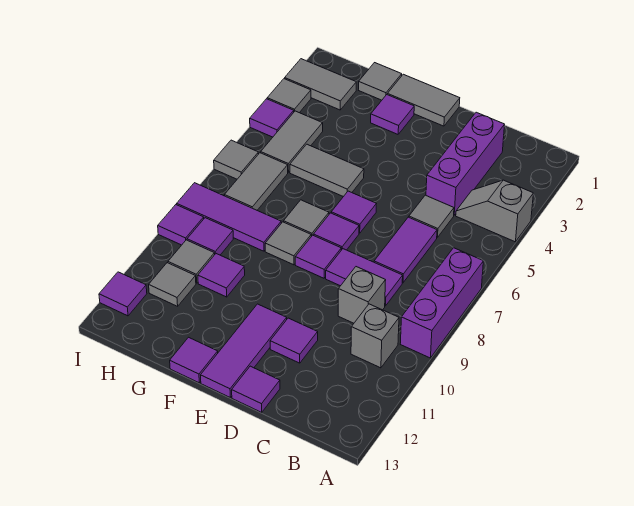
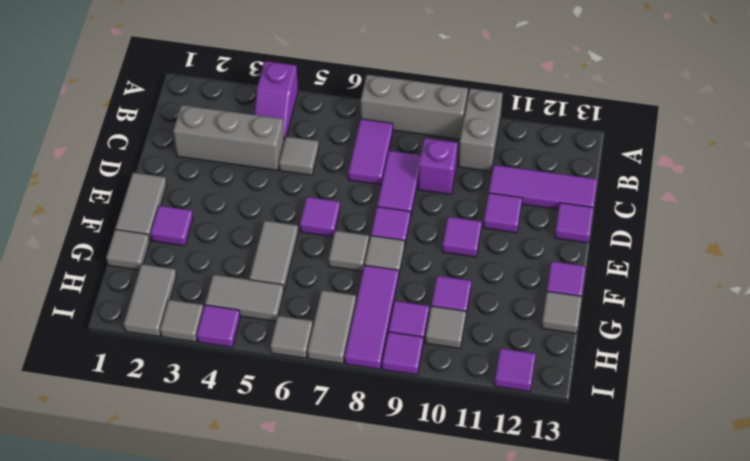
grey 1x2 slope [456,180,533,242] -> purple 1x2 slope [254,61,298,140]
purple 1x3 brick [400,248,483,358] -> grey 1x3 brick [361,75,468,139]
grey 1x1 brick [351,304,399,368] -> grey 1x2 brick [458,88,503,171]
purple 1x3 brick [426,112,505,215] -> grey 1x3 brick [173,105,284,170]
purple 1x2 tile [374,217,437,283] -> purple 1x2 tile turned to [348,119,393,185]
grey 1x1 brick [338,267,386,323] -> purple 1x1 brick [418,138,458,194]
purple 1x1 tile [313,213,359,250] -> purple 1x1 tile moved to [442,217,482,257]
purple 1x3 tile [201,304,287,397] -> purple 1x3 tile moved to [489,165,597,209]
grey 1x2 tile [224,153,288,210] -> grey 1x2 tile turned to [307,290,356,364]
grey 1x1 tile [149,263,196,306] -> grey 1x1 tile moved to [542,291,582,333]

